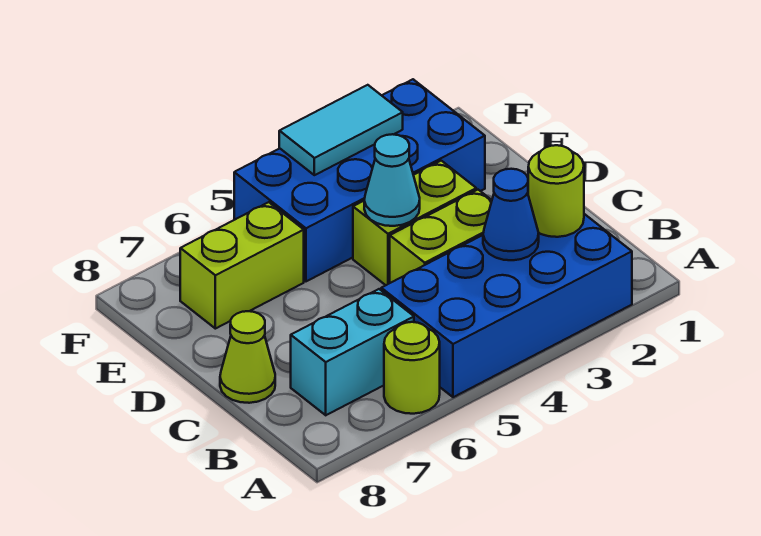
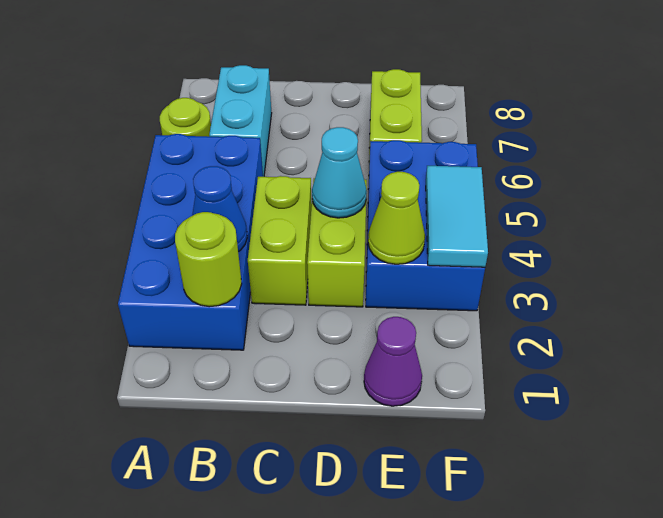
lime 1x1 cone [220,311,275,403] -> lime 1x1 cone moved to [368,172,425,264]
none -> purple 1x1 cone [364,317,422,406]
blue 2x4 brick [234,79,485,281] -> blue 2x3 brick [366,140,485,311]

